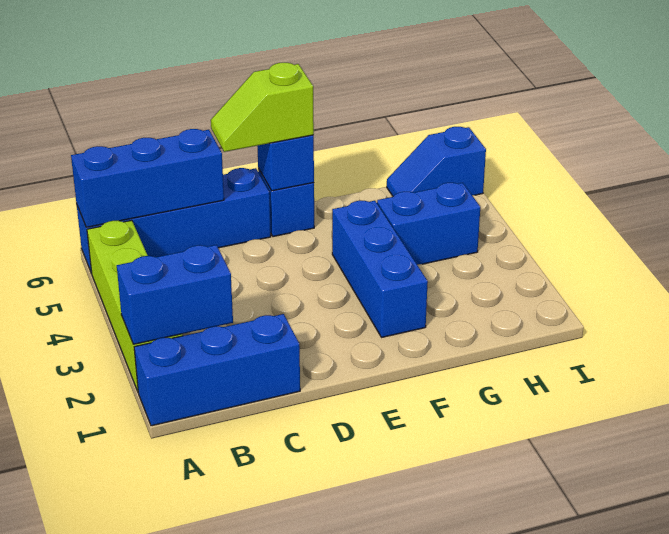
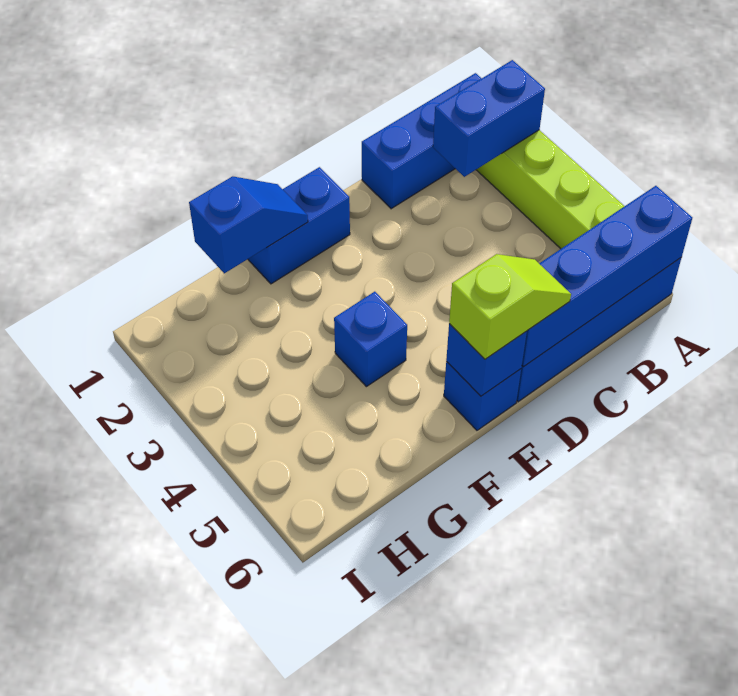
blue 1x3 brick [71,129,224,227] -> blue 1x4 brick [522,186,692,367]
blue 1x3 brick [332,201,428,337] -> blue 1x1 brick [334,292,407,387]
blue 1x2 brick [377,183,480,265] -> blue 1x2 brick moved to [248,167,350,284]
blue 1x2 slope [387,127,486,196] -> blue 1x2 slope moved to [189,176,308,273]

